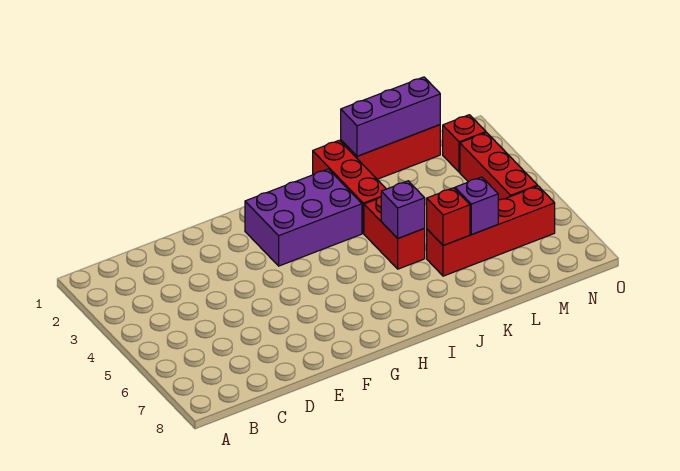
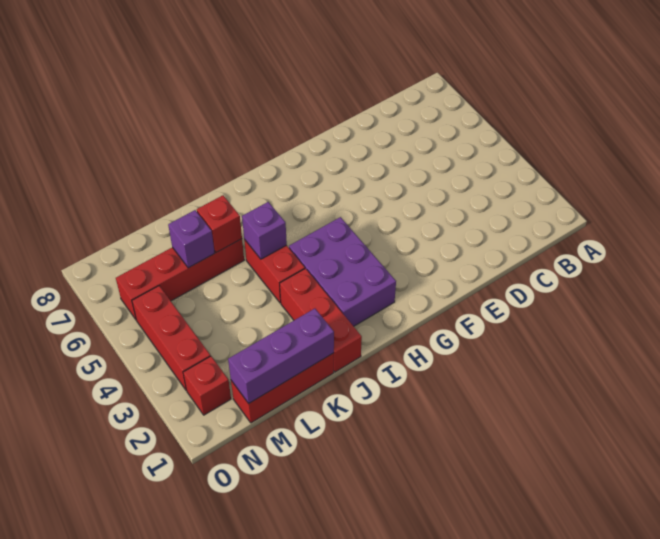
purple 2x3 brick [245,169,362,266] -> purple 2x3 brick turned to [289,217,396,326]

